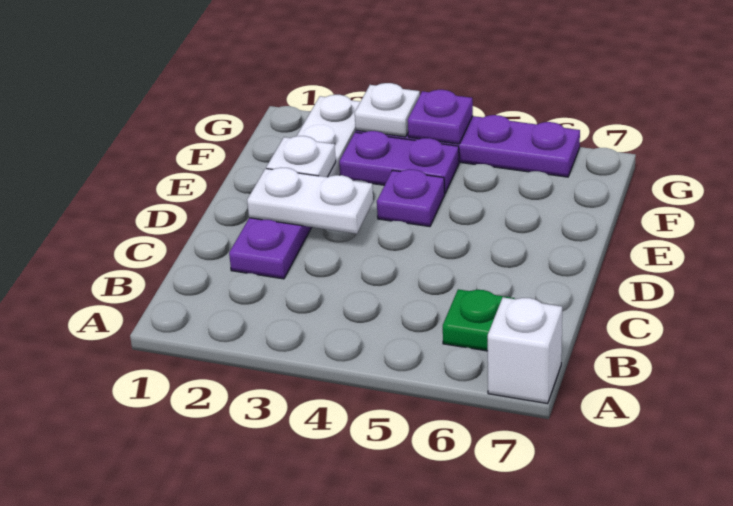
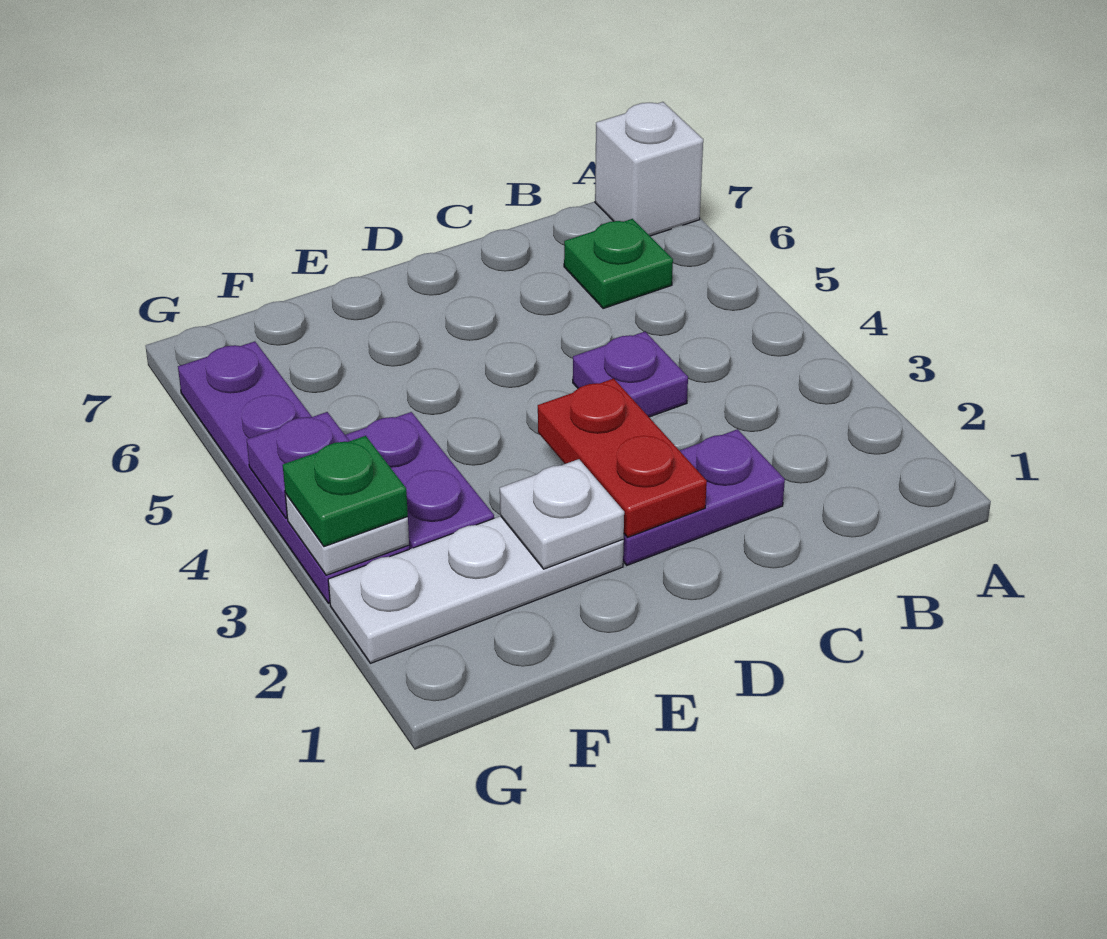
white 1x2 plate [247,168,373,234] -> red 1x2 plate [538,379,707,537]
purple 1x1 plate [377,169,445,227] -> purple 1x1 plate moved to [573,332,688,417]
none -> green 1x1 plate [283,436,408,547]

